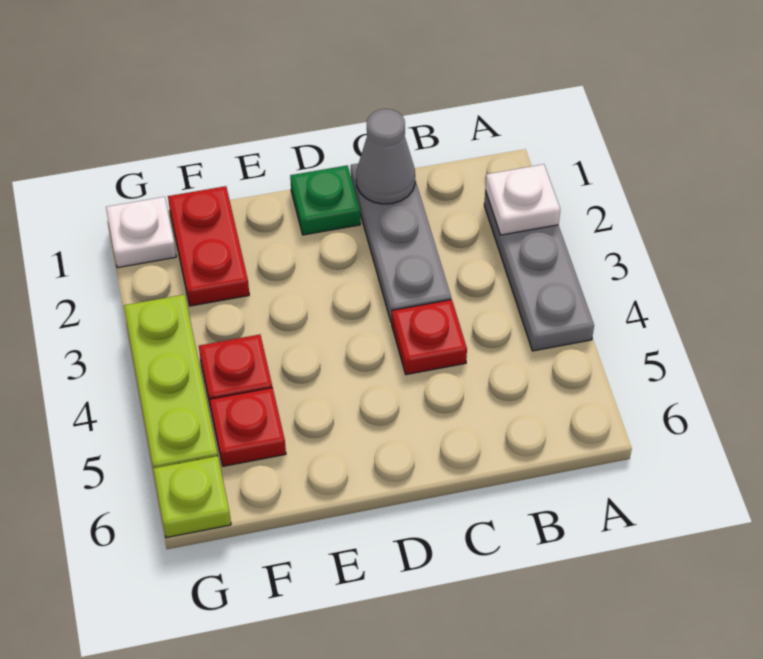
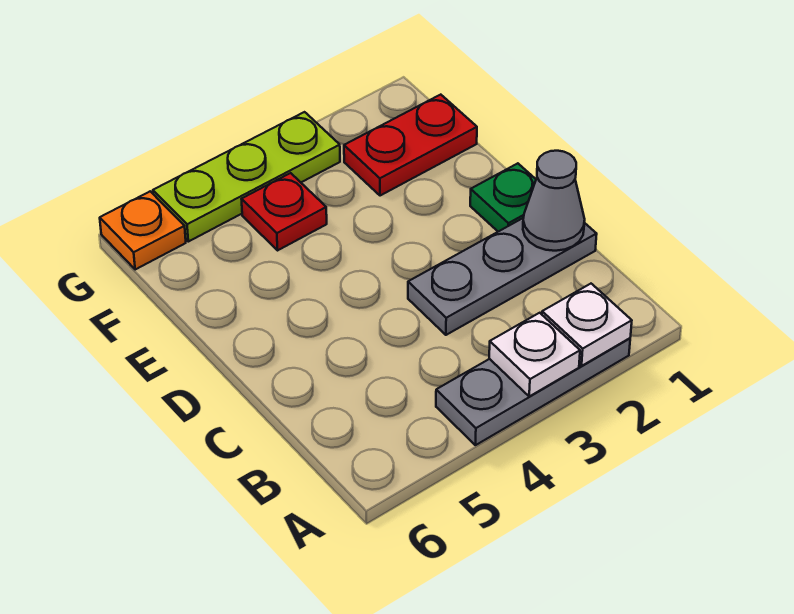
red 1x1 plate [392,300,467,375] -> none
red 1x1 plate [210,388,286,466] -> none
white 1x1 plate [106,197,176,268] -> white 1x1 plate moved to [489,313,580,396]
lime 1x1 plate [153,456,231,538] -> orange 1x1 plate [100,191,186,269]

